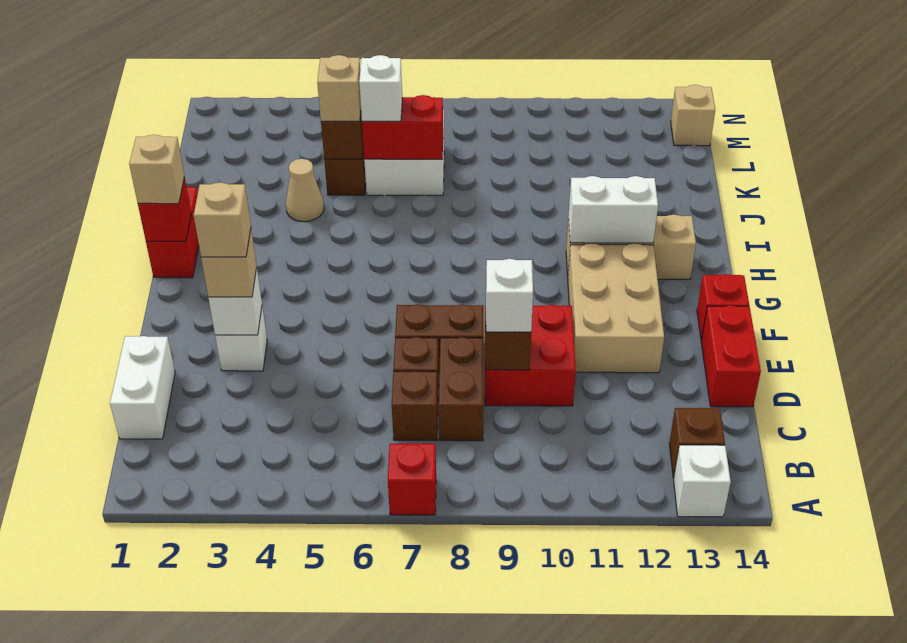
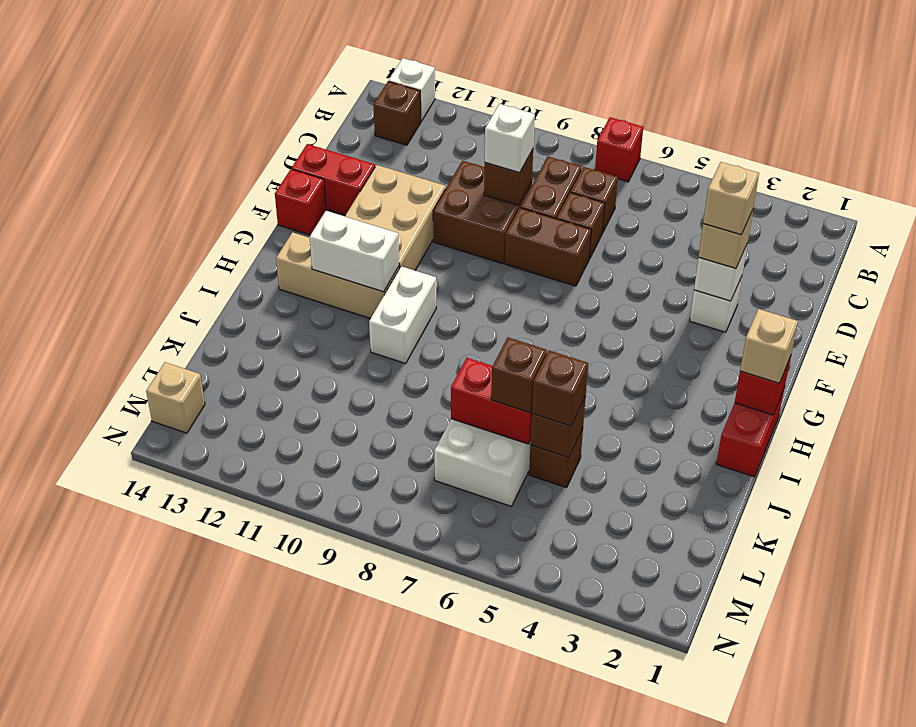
white 1x2 brick [110,336,175,439] -> white 1x2 brick moved to [369,266,436,363]
red 2x2 brick [485,305,576,406] -> brown 2x2 brick [433,161,532,264]
red 1x2 brick [701,305,761,407] -> red 1x2 brick turned to [291,144,375,215]
tan 1x1 cone [286,159,324,222] -> none
tan 1x1 brick [317,55,361,121] -> brown 1x1 brick [532,351,588,426]
white 1x1 brick [359,55,402,121] -> brown 1x1 brick [491,338,547,413]

